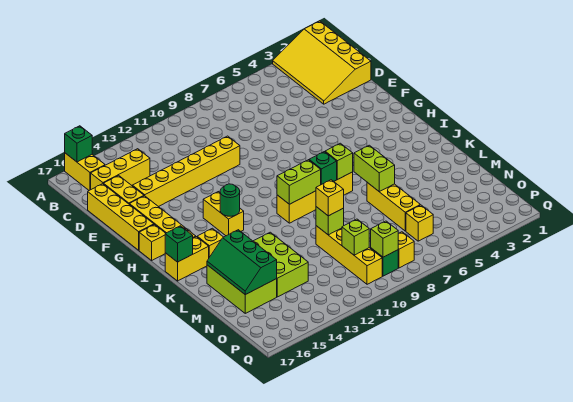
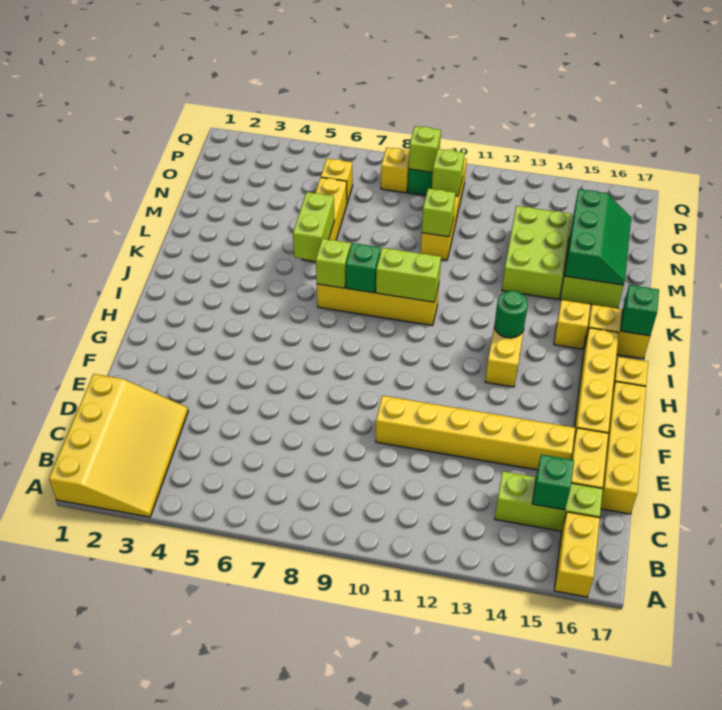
green 1x1 brick [65,126,92,162] -> green 1x1 brick moved to [532,455,574,510]
yellow 1x3 brick [91,149,150,189] -> lime 1x3 brick [495,471,603,531]
yellow 1x1 brick [316,180,344,216] -> none

